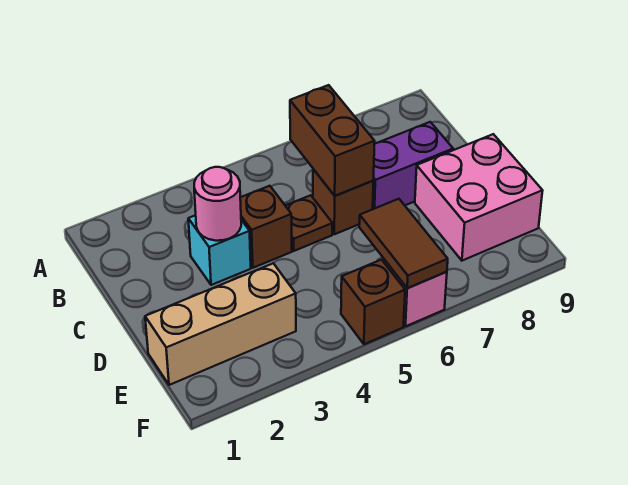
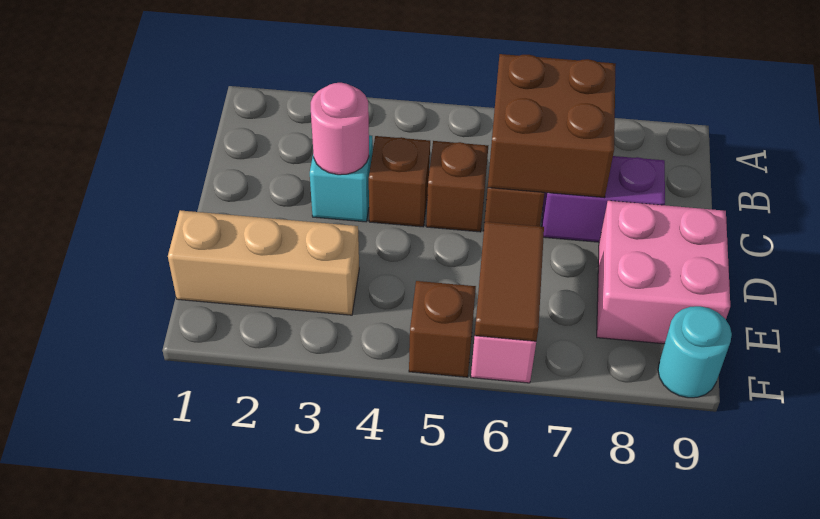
brown 1x2 brick [290,85,375,196] -> brown 2x2 brick [488,54,616,198]
brown 1x1 plate [285,195,333,251] -> brown 1x1 brick [426,141,488,232]
none -> cyan 1x1 round brick [658,306,732,398]

